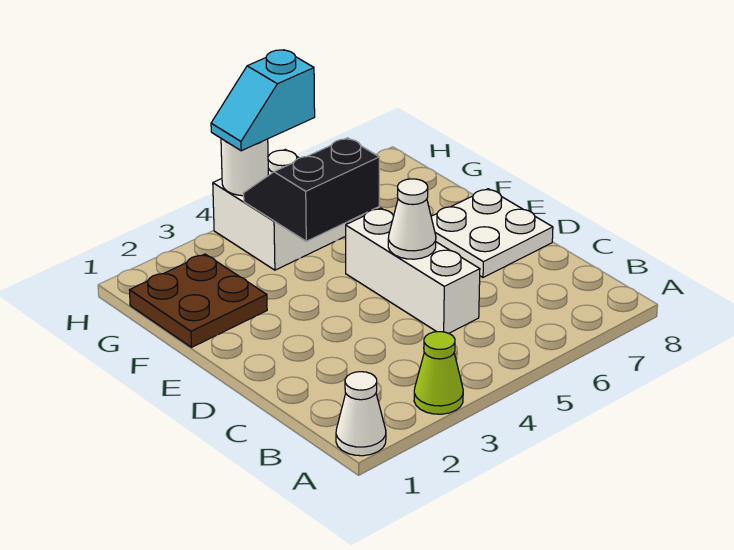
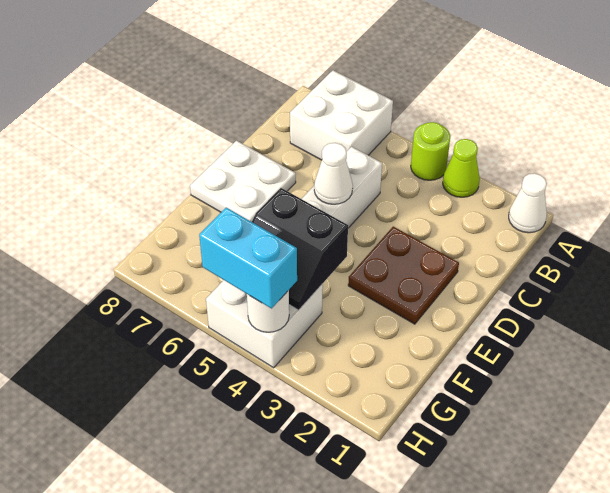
none -> lime 1x1 round brick [411,122,450,180]
none -> white 2x2 brick [290,71,393,160]
brown 2x2 plate [130,254,267,347] -> brown 2x2 plate moved to [348,227,459,324]
cyan 1x2 slope [211,50,315,151] -> cyan 1x2 brick [199,208,297,308]

